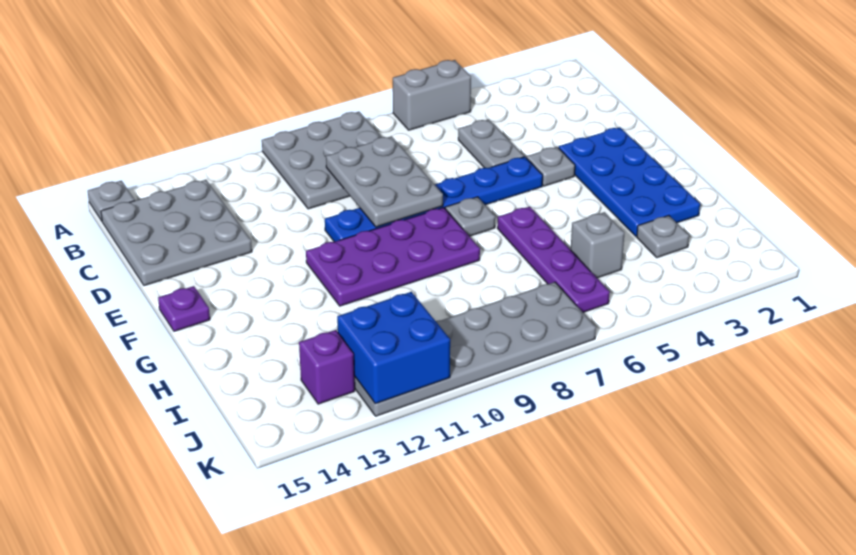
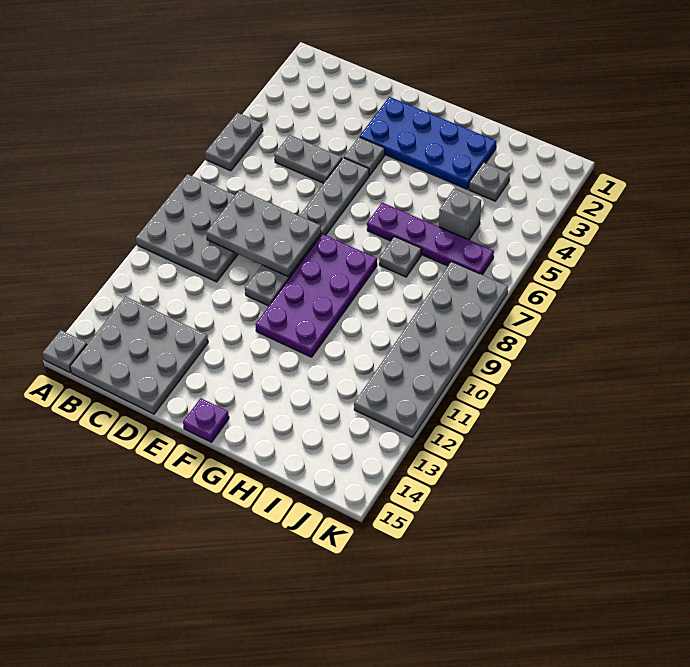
grey 1x2 brick [393,60,471,130] -> grey 1x2 plate [205,113,263,171]
blue 1x6 plate [325,157,543,242] -> grey 1x6 plate [245,158,369,306]
grey 1x1 plate [445,197,495,236] -> grey 1x1 plate moved to [379,237,421,277]
blue 2x2 brick [337,292,450,404] -> none
purple 1x1 brick [299,330,355,404] -> none

